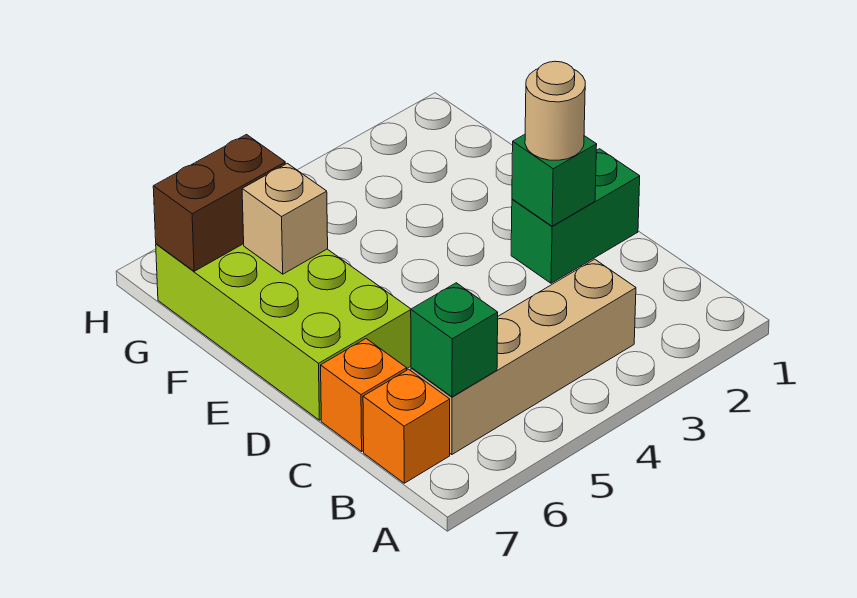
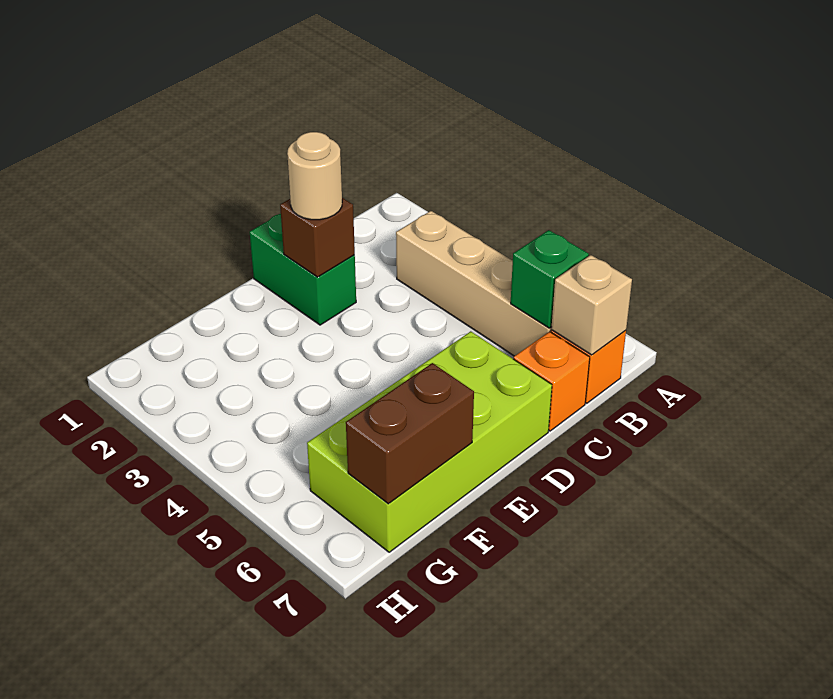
green 1x1 brick [512,134,597,226] -> brown 1x1 brick [280,198,355,277]
tan 1x1 brick [242,163,328,274] -> tan 1x1 brick moved to [551,255,632,355]
brown 1x2 brick [153,135,285,271] -> brown 1x2 brick turned to [346,363,474,504]

